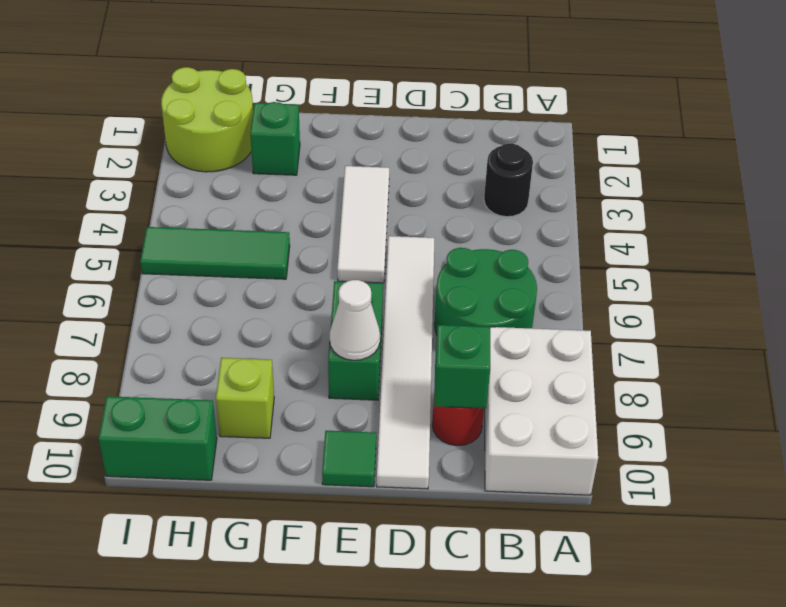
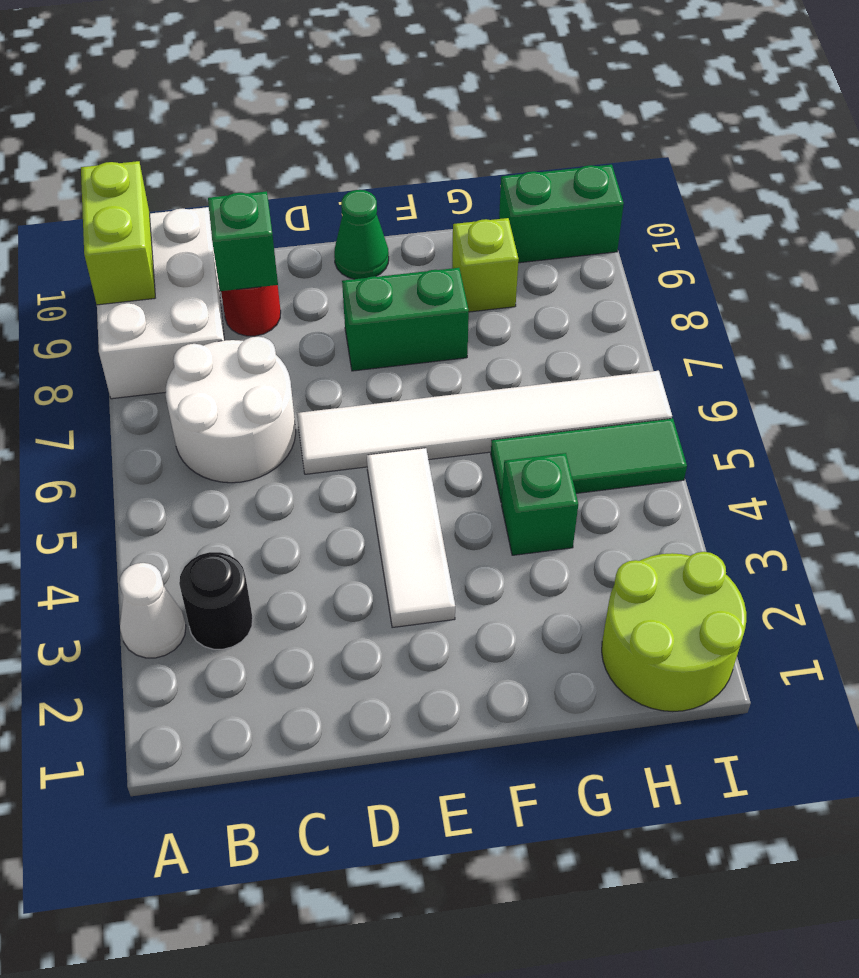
none -> lime 1x2 brick [81,161,155,305]
green 2x2 round brick [434,248,537,335] -> white 2x2 round brick [166,337,296,483]
white 1x6 tile [377,236,434,489] -> white 1x6 tile turned to [297,371,672,474]
green 1x2 brick [328,281,383,400] -> green 1x2 brick turned to [342,268,469,371]
white 1x1 cone [330,280,380,360] -> white 1x1 cone moved to [120,563,186,658]
green 1x1 tile [322,431,376,487] -> green 1x1 cone [334,190,389,279]
green 1x1 brick [250,102,300,175] -> green 1x1 brick moved to [502,453,578,555]

